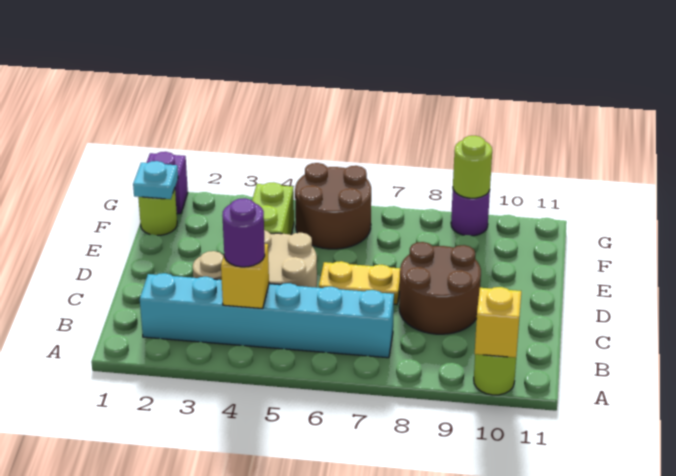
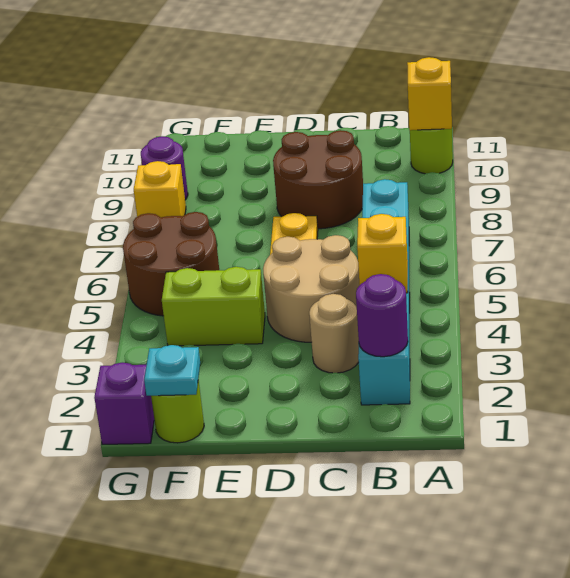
purple 1x1 round brick [222,198,265,267] -> purple 1x1 round brick moved to [356,274,408,357]
none -> yellow 1x1 brick [134,161,186,217]
lime 1x1 round brick [453,136,492,198] -> none

